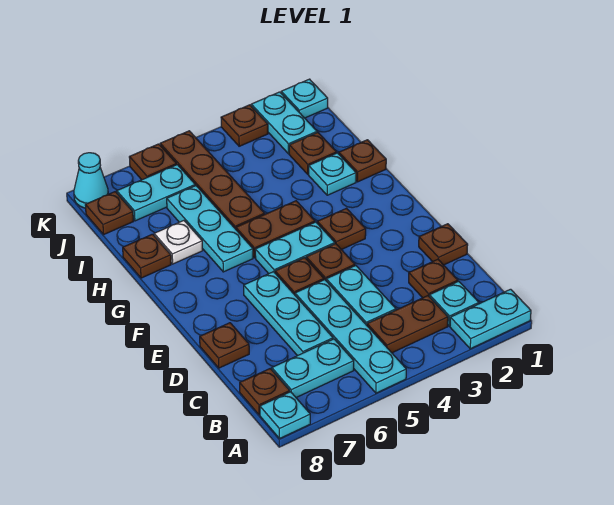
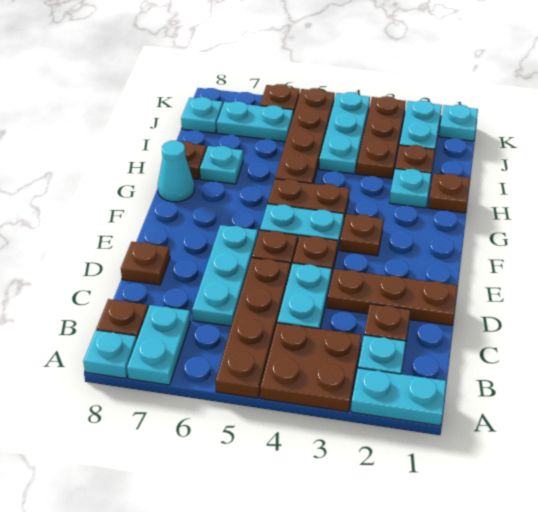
cyan 1x4 plate [295,280,406,393] -> brown 1x4 plate [215,258,290,398]
brown 1x2 plate [367,296,448,353] -> brown 2x2 plate [260,323,362,412]
cyan 1x2 plate [272,339,354,398] -> cyan 1x2 plate turned to [127,305,190,385]
brown 1x1 plate [419,224,468,265] -> brown 1x3 plate [327,269,458,325]
cyan 1x3 plate [167,186,253,272] -> cyan 1x3 plate moved to [319,92,370,174]
white 1x1 plate [154,221,203,264] -> cyan 1x1 plate [200,146,243,184]
brown 1x1 plate [85,192,133,234] -> cyan 1x1 plate [181,97,223,133]
brown 1x1 plate [221,105,268,146] -> brown 1x3 plate [357,96,406,179]
cyan 1x1 cone [74,153,108,208] -> cyan 1x1 cone moved to [158,141,194,202]

